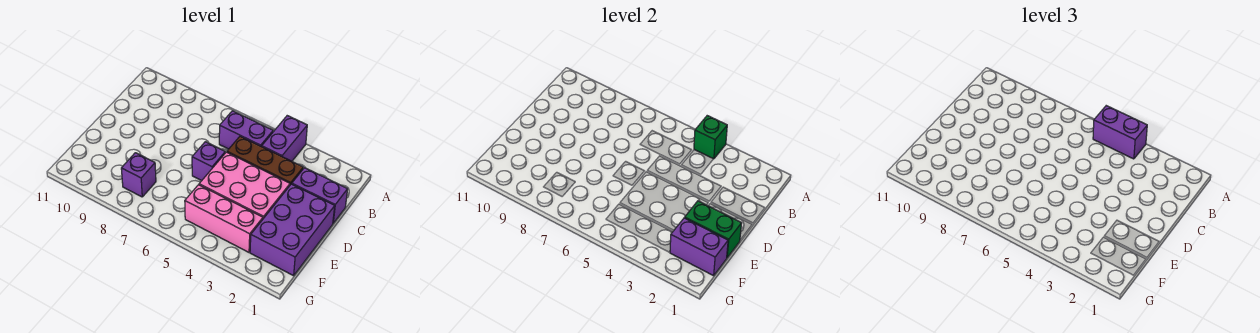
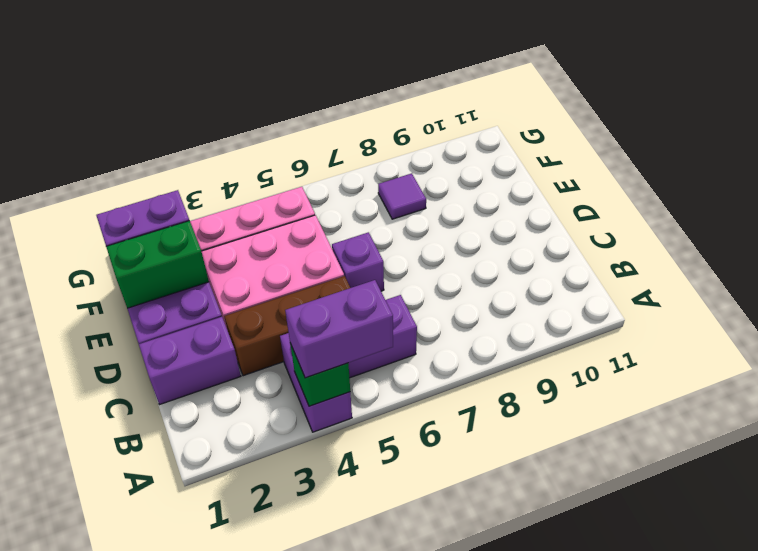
purple 1x1 brick [121,153,156,197] -> purple 1x1 tile [378,173,426,219]

